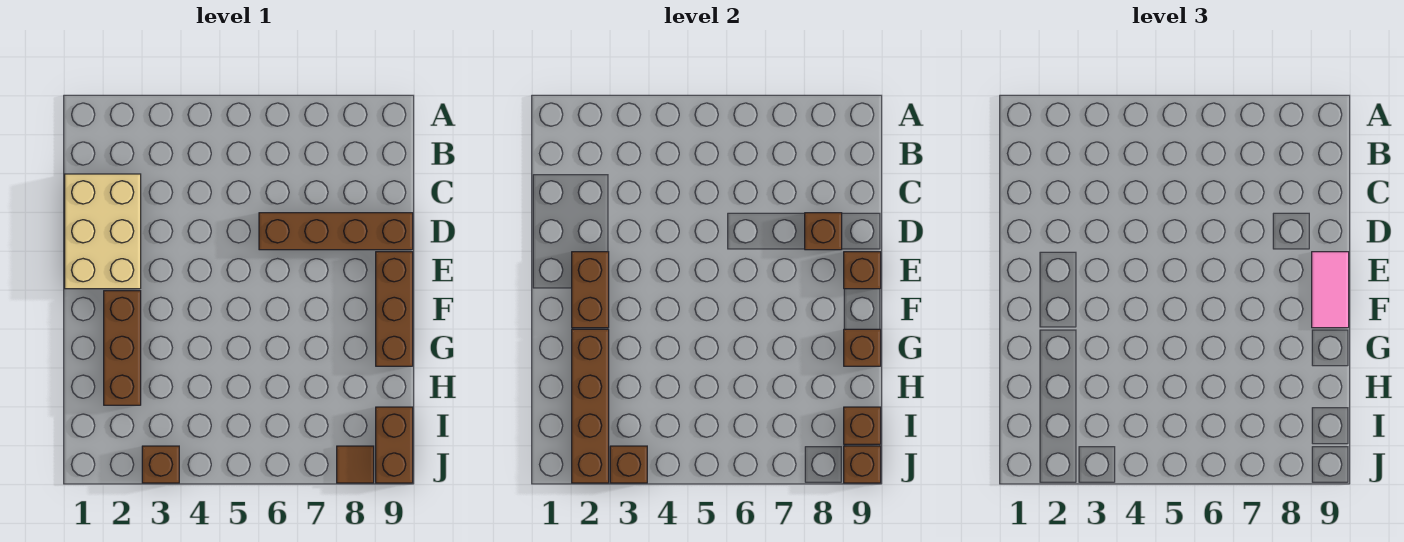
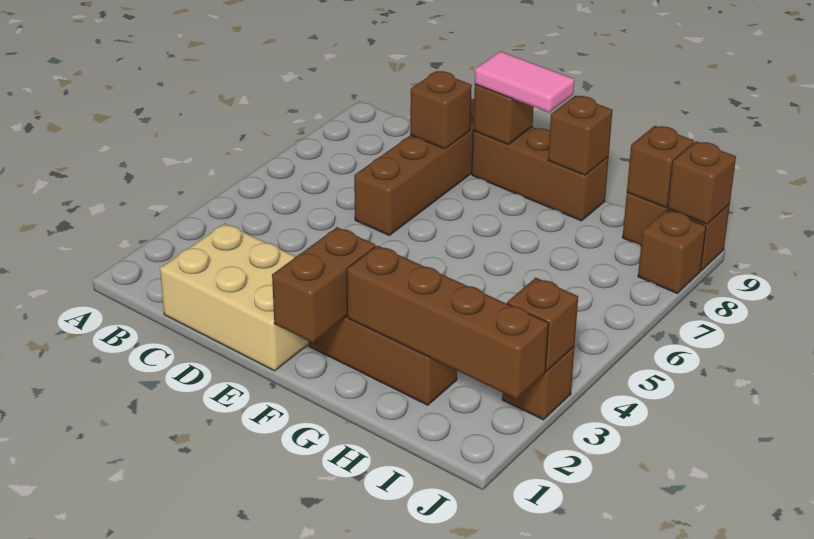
brown 1x2 brick [572,252,609,328] -> brown 1x2 brick turned to [272,227,375,343]
brown 1x1 tile [337,446,374,483] -> brown 1x1 brick [638,210,706,293]

